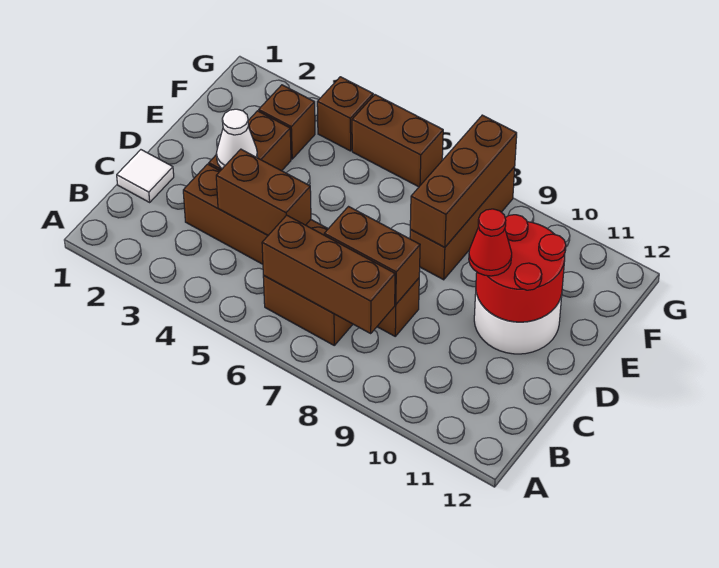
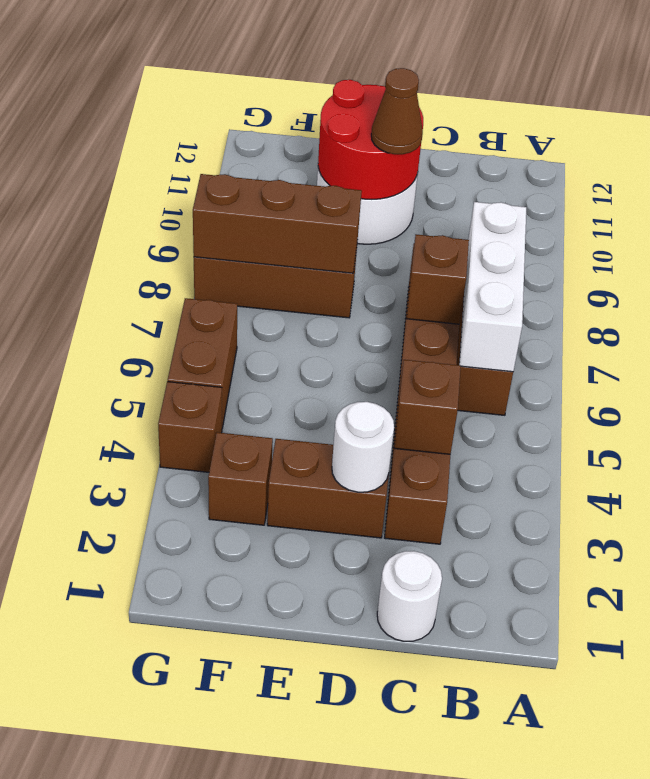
brown 1x3 brick [262,215,395,333] -> white 1x3 brick [459,202,526,372]
white 1x1 tile [117,150,174,202] -> white 1x1 round brick [377,551,442,641]
brown 1x2 brick [216,149,311,235] -> brown 1x1 brick [394,360,461,454]
brown 1x2 brick [324,207,420,305] -> brown 1x1 brick [406,234,469,324]
white 1x1 cone [216,109,258,169] -> white 1x1 round brick [332,402,394,492]
red 1x1 cone [469,209,512,276] -> brown 1x1 cone [371,68,423,154]

